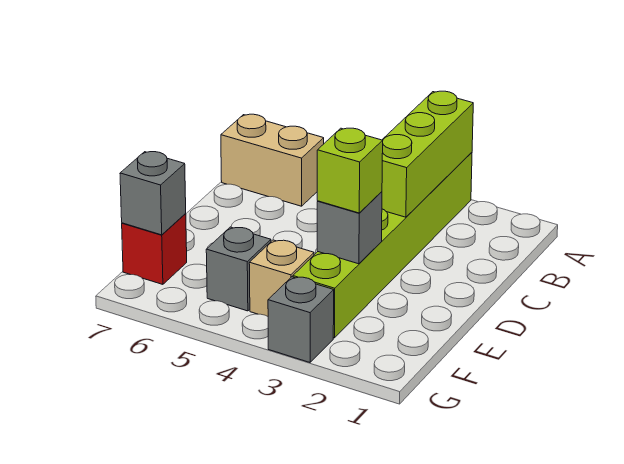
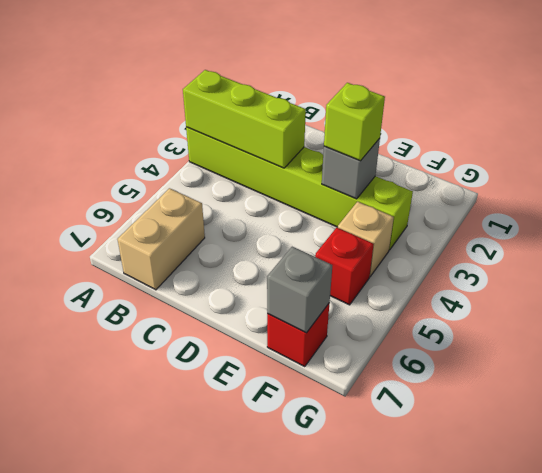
grey 1x1 brick [206,227,271,311] -> red 1x1 brick [315,228,374,305]
grey 1x1 brick [268,277,334,362] -> none

